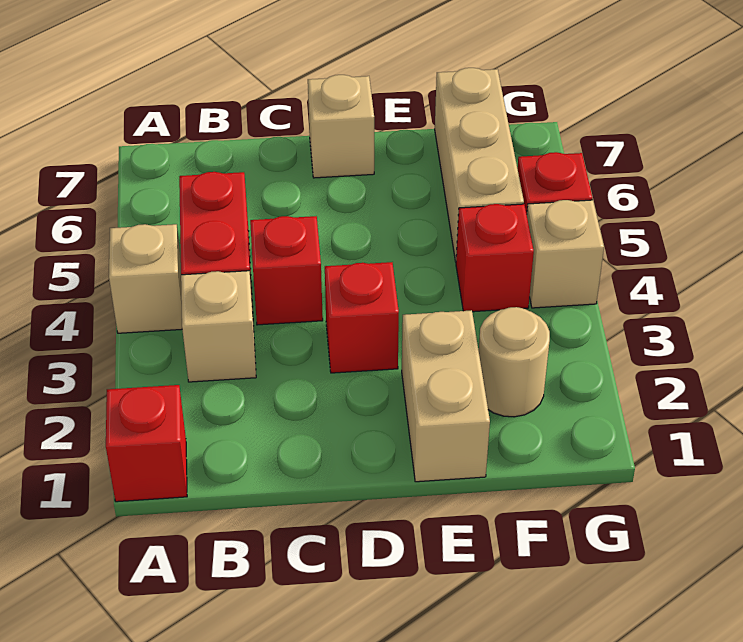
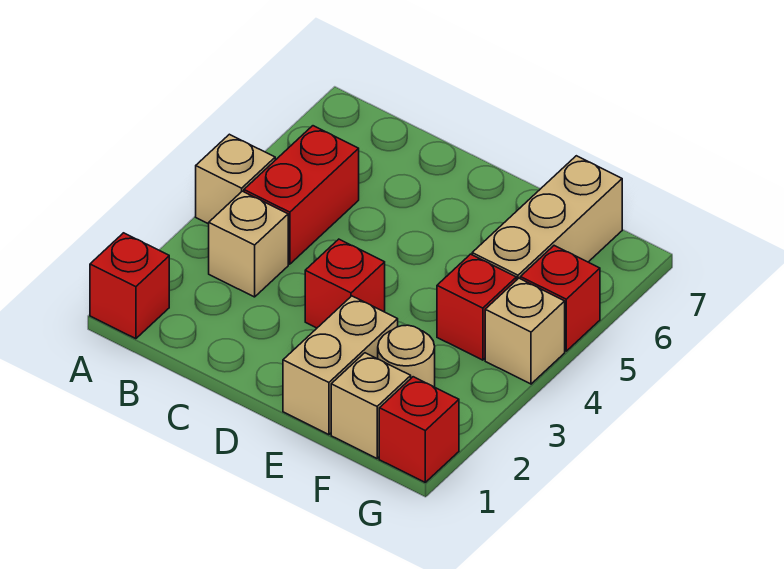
red 1x1 brick [250,216,323,325] -> red 1x1 brick moved to [379,377,459,482]
tan 1x1 brick [308,75,374,178] -> tan 1x1 brick moved to [331,353,411,458]

